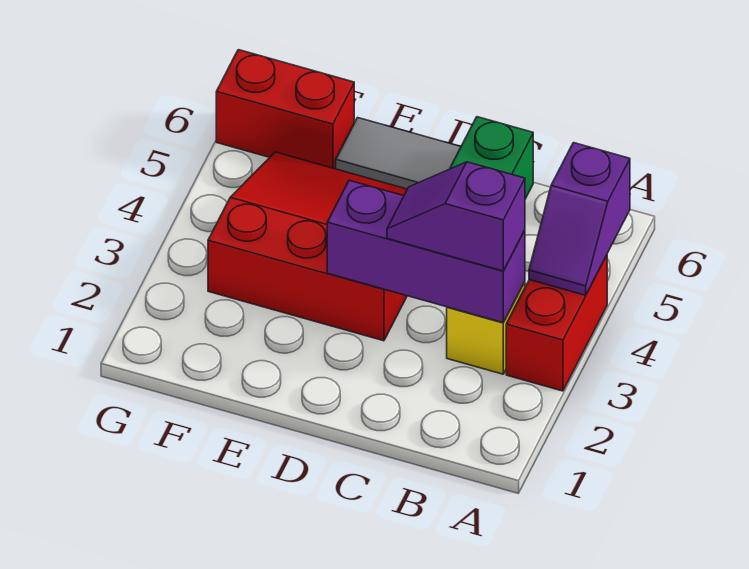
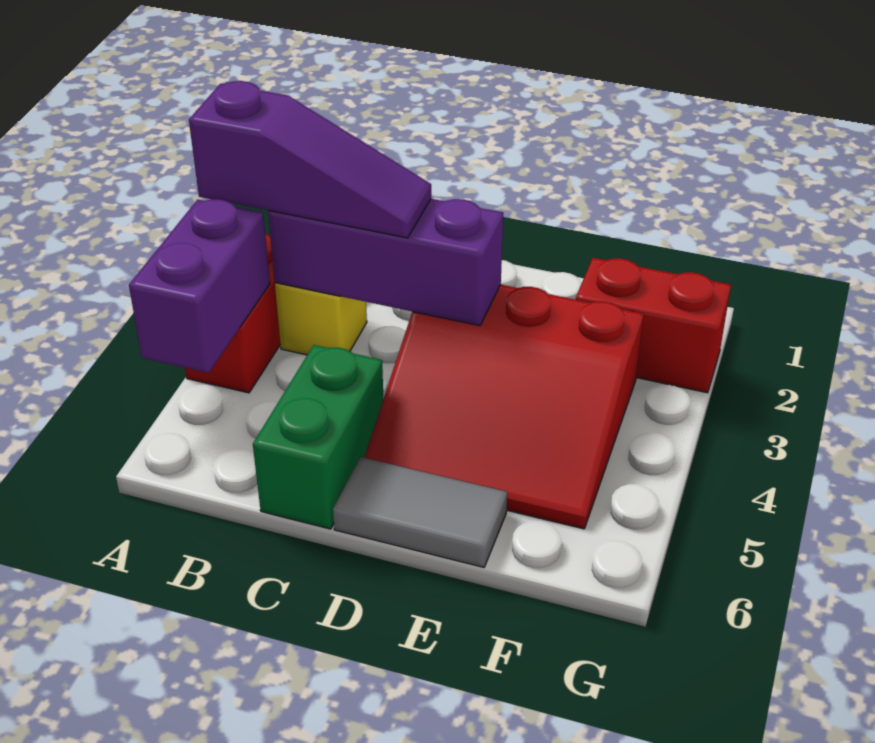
purple 1x2 slope [529,143,630,295] -> purple 1x2 brick [129,199,270,373]
purple 1x2 slope [387,162,525,271] -> purple 1x3 slope [189,81,431,238]
red 1x2 brick [216,50,354,169] -> red 1x2 brick moved to [576,258,731,393]

